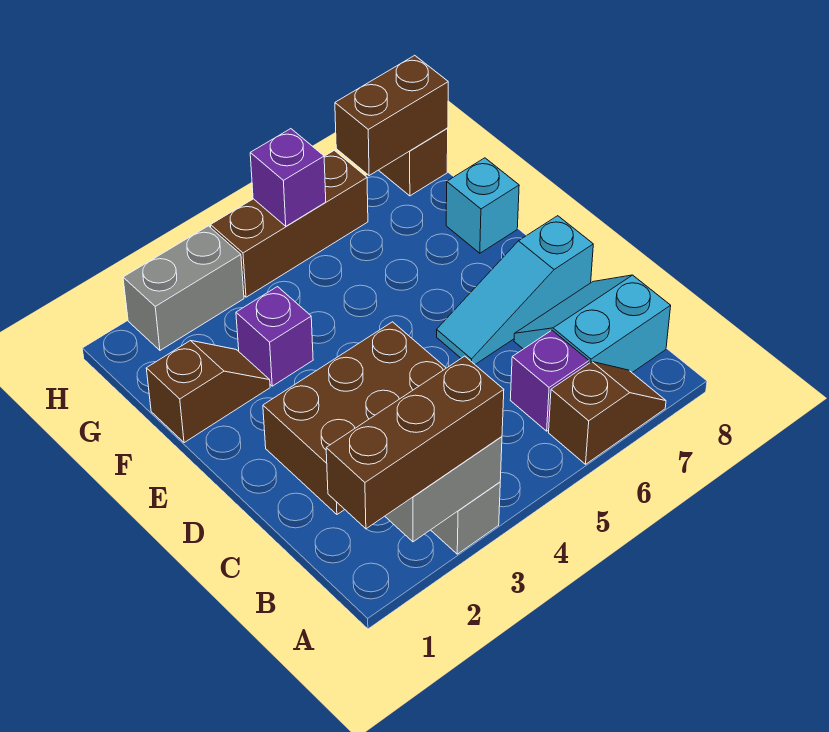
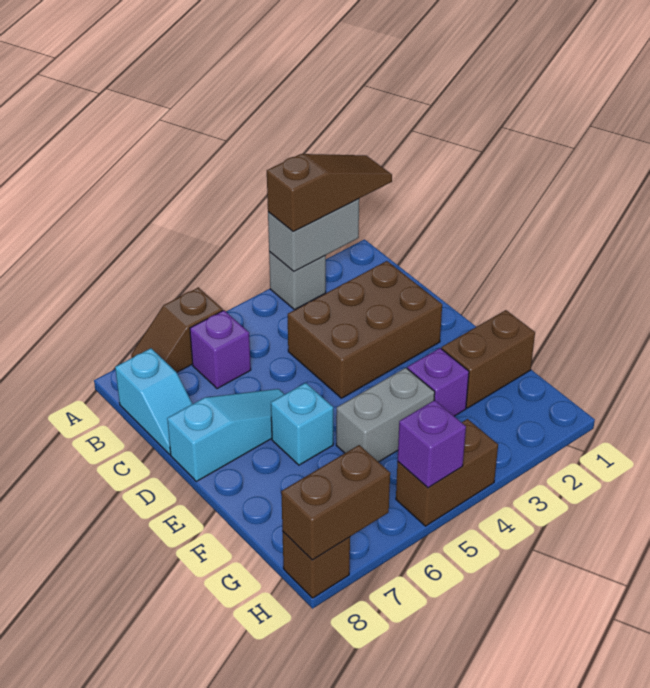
brown 1x3 brick [326,356,504,529] -> brown 1x3 slope [267,154,392,231]
cyan 2x2 slope [514,275,671,372] -> cyan 1x2 slope [115,348,192,454]
brown 1x2 slope [146,341,270,443] -> brown 1x2 brick [442,310,535,408]
cyan 1x1 brick [446,158,519,253] -> cyan 1x1 brick moved to [271,383,333,465]
grey 1x2 brick [123,226,244,350] -> grey 1x2 brick moved to [336,368,435,462]
brown 1x3 brick [211,150,368,297] -> brown 1x2 brick [396,419,498,526]

